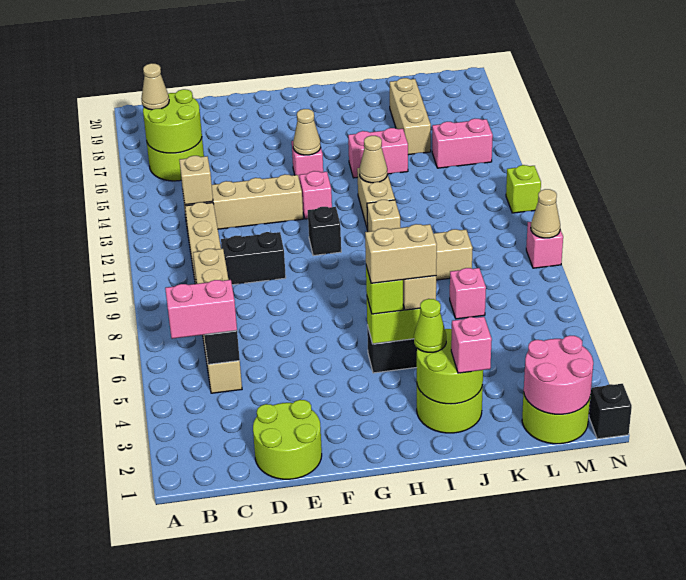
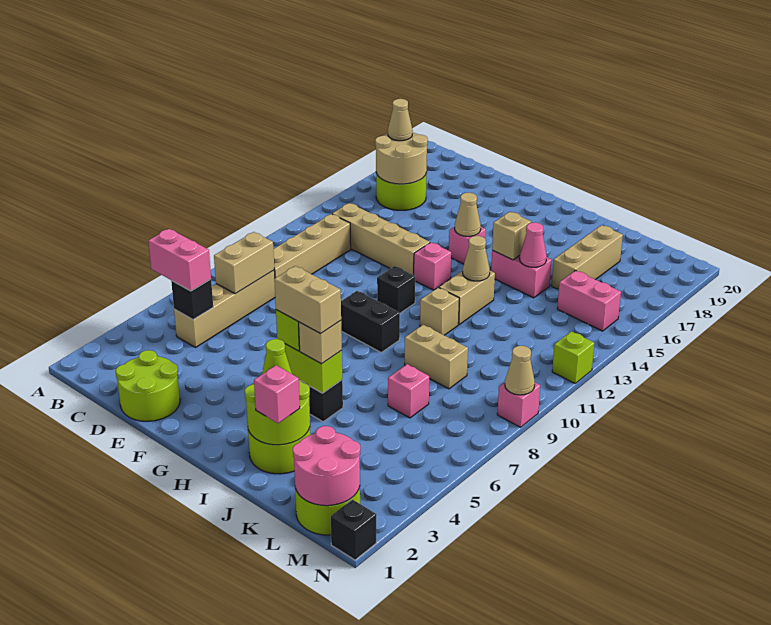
lime 2x2 round brick [143,89,202,153] -> tan 2x2 round brick [375,133,428,184]
tan 1x1 brick [179,156,213,205] -> tan 1x1 brick moved to [492,212,531,260]
black 1x2 brick [221,232,286,285] -> black 1x2 brick moved to [341,291,400,352]
none -> pink 1x1 cone [520,222,547,267]

